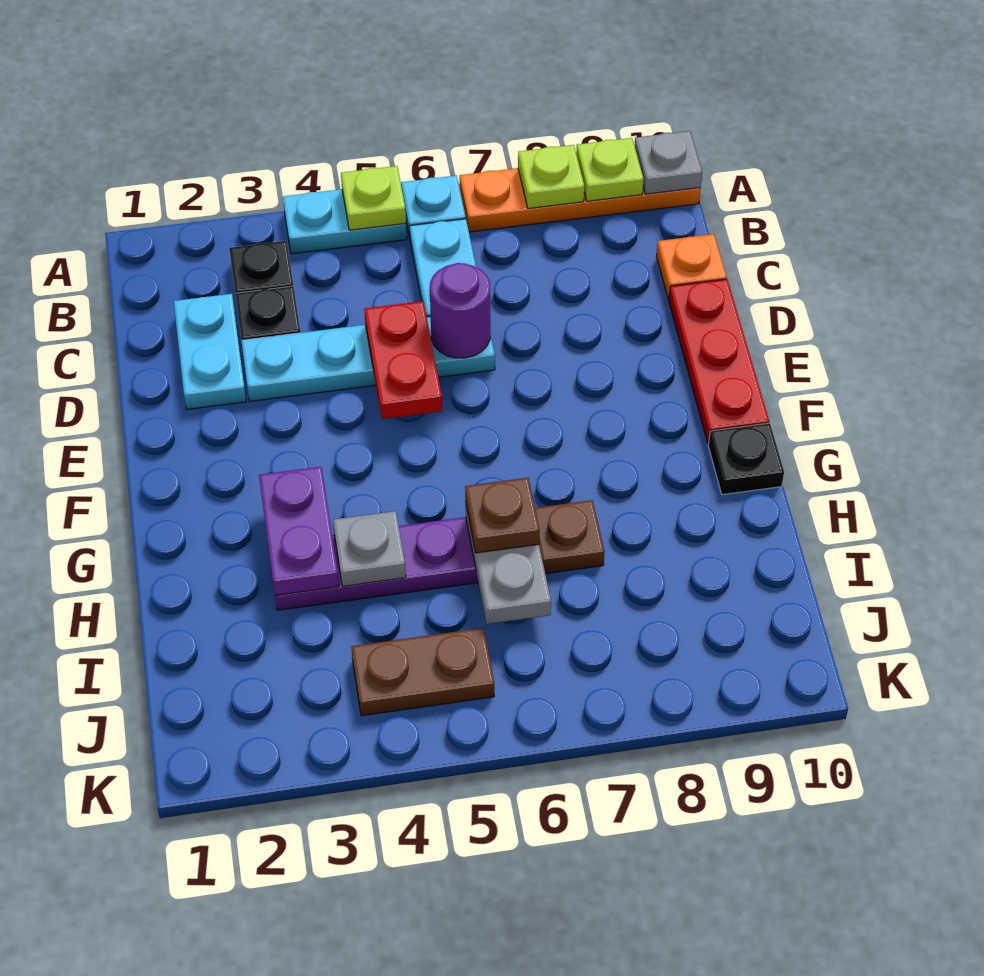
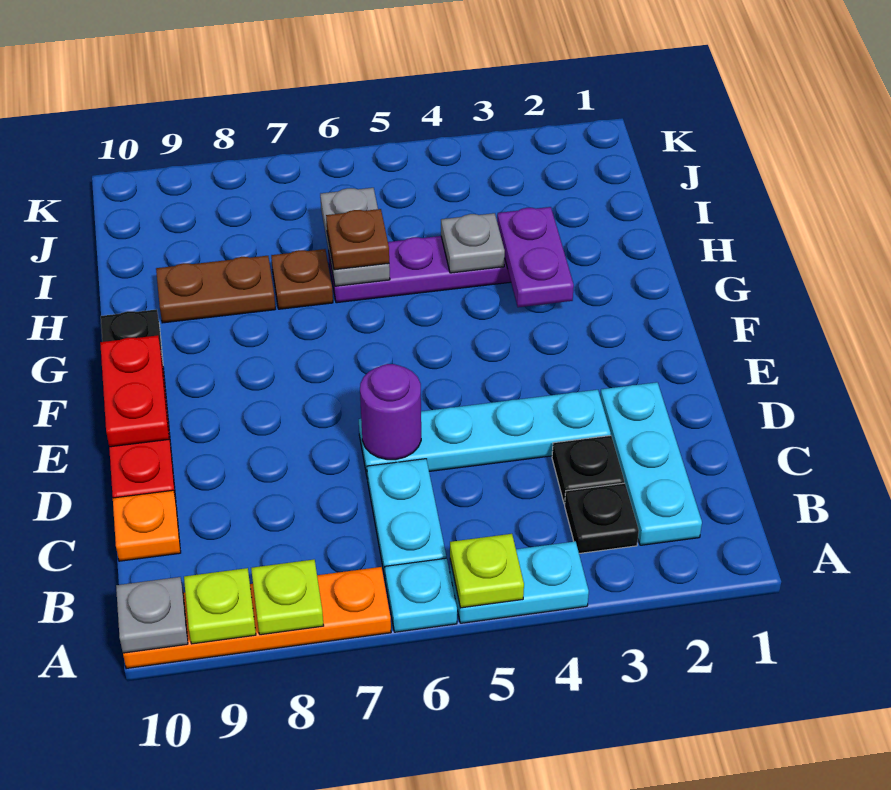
cyan 1x2 plate [174,294,246,409] -> cyan 1x3 plate [600,382,702,545]
red 1x2 plate [364,301,442,419] -> red 1x2 plate moved to [100,335,169,447]
brown 1x2 plate [351,628,494,716] -> brown 1x2 plate moved to [156,256,275,323]

